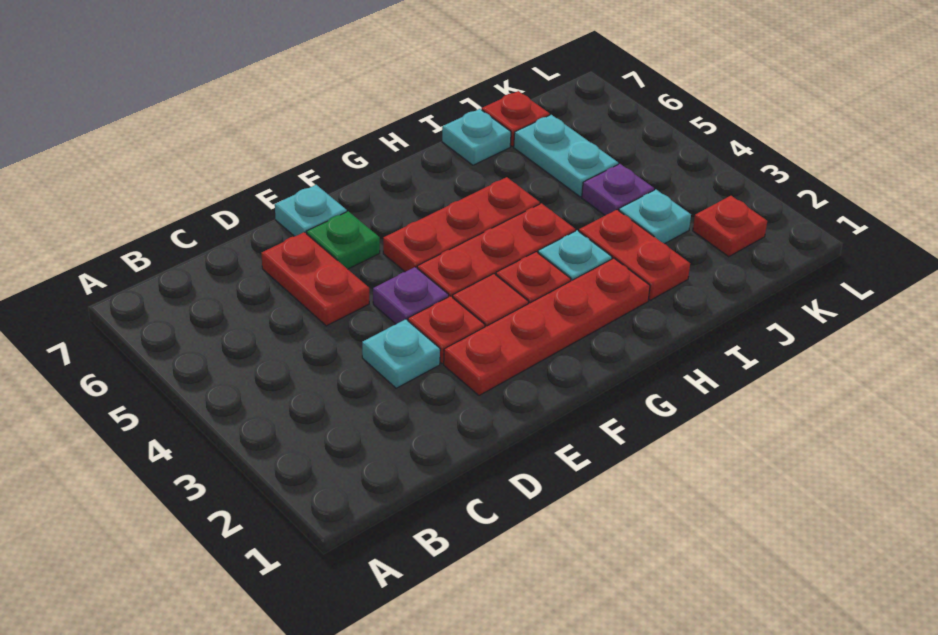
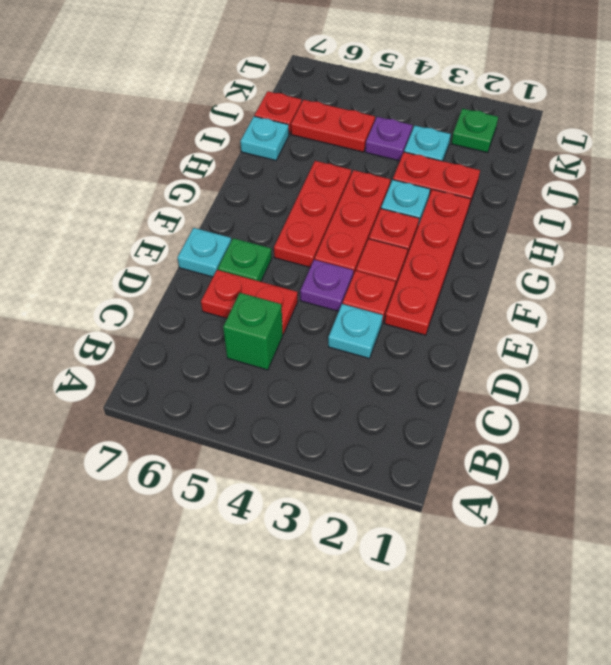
none -> green 1x1 brick [223,293,283,370]
cyan 1x2 plate [514,115,618,197] -> red 1x2 plate [291,100,375,152]
red 1x1 plate [693,196,767,257] -> green 1x1 plate [452,109,498,153]

